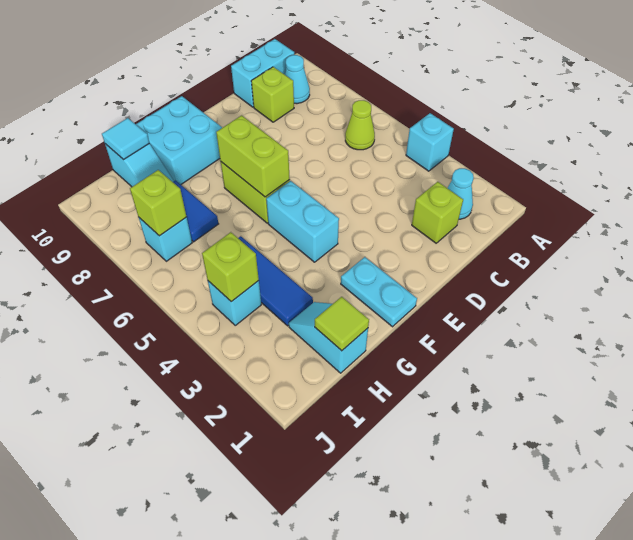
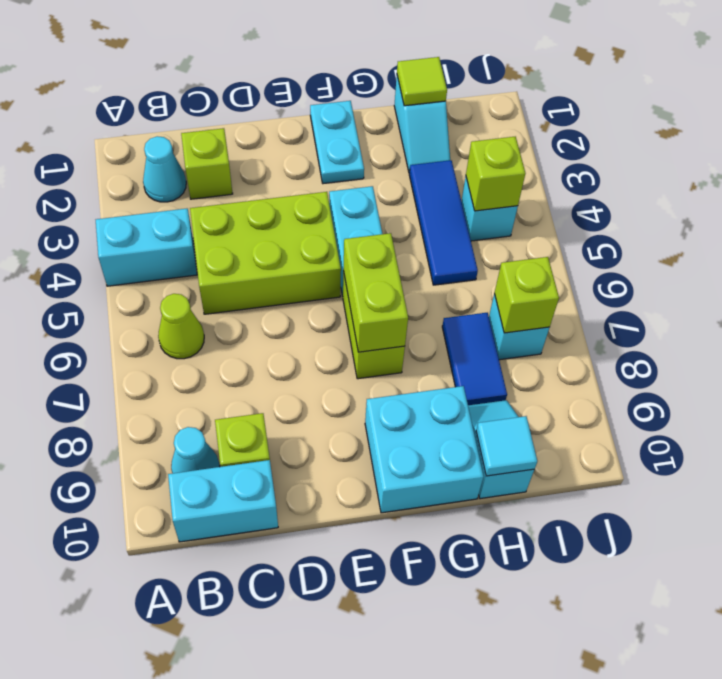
cyan 1x1 brick [406,113,454,171] -> cyan 1x2 brick [96,209,197,286]
none -> lime 2x3 brick [190,192,341,314]

